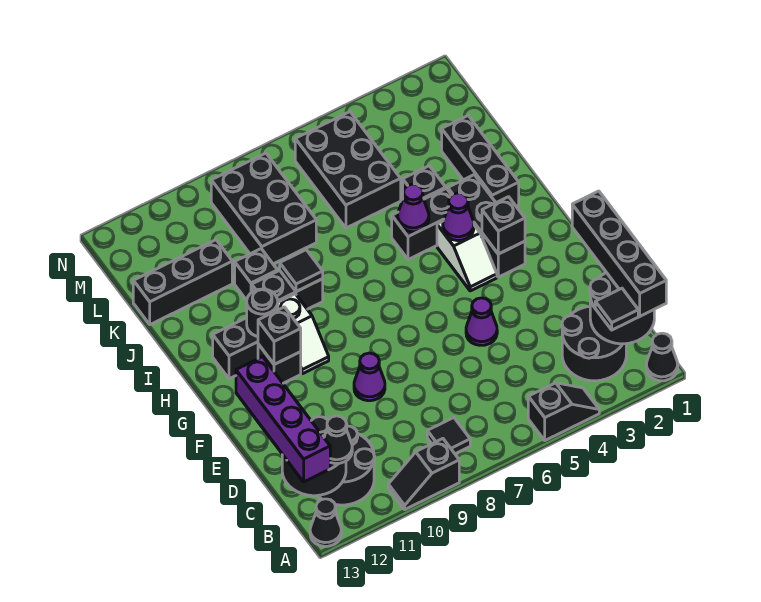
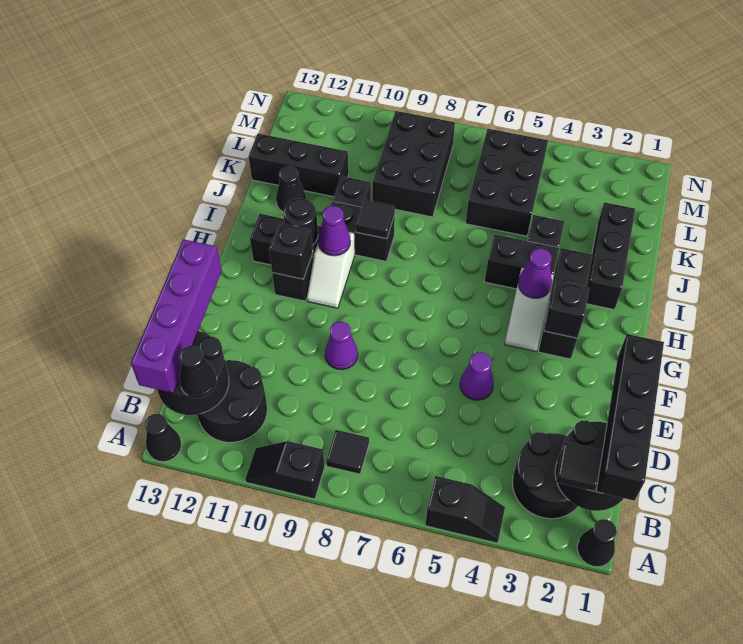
purple 1x1 cone [398,184,429,232] -> purple 1x1 cone moved to [318,206,351,256]
none -> black 1x1 cone [276,166,306,212]

